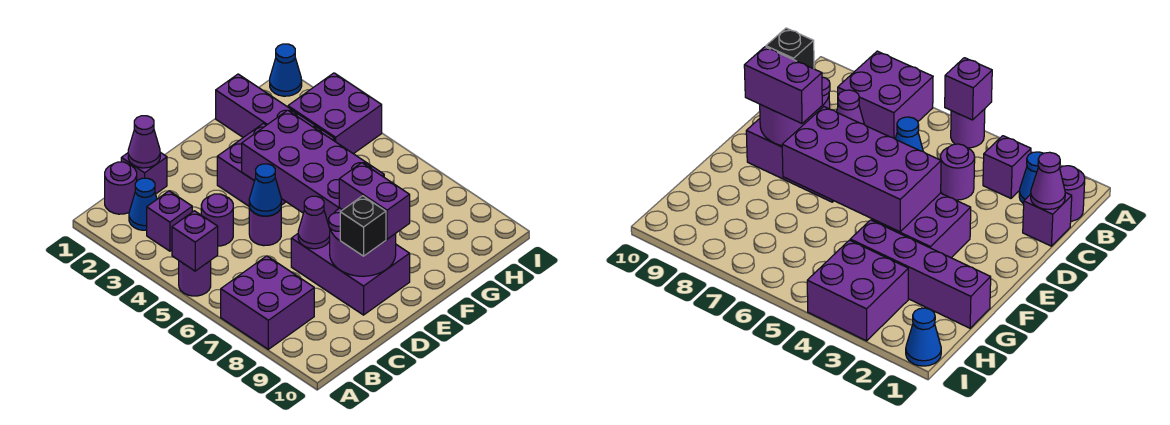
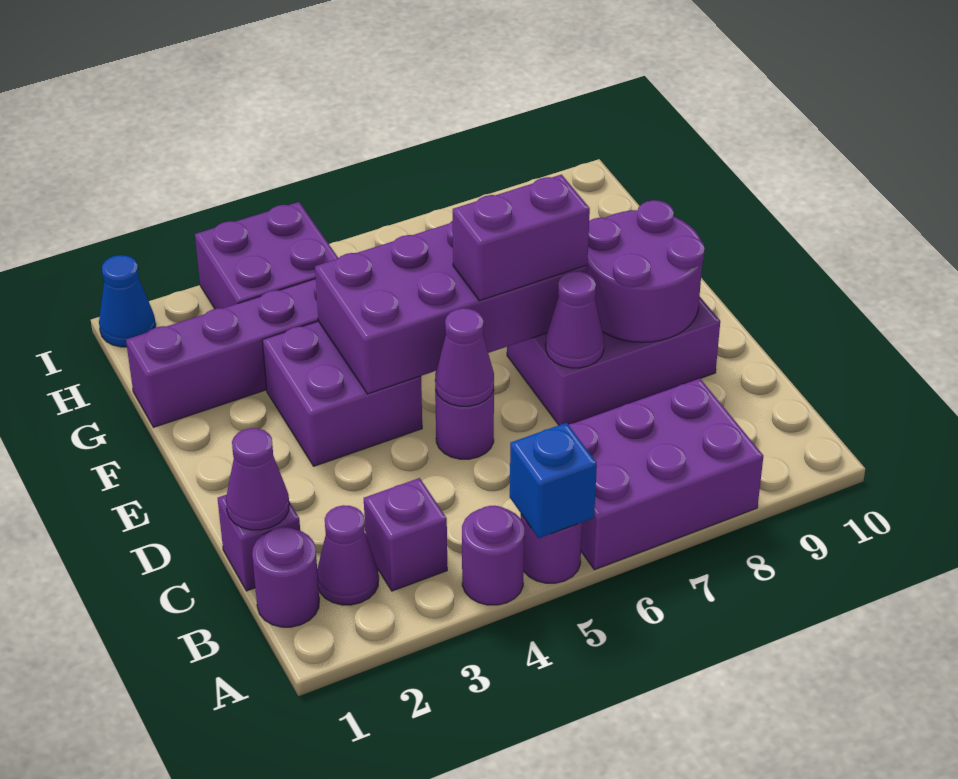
purple 1x1 brick [172,211,218,271] -> blue 1x1 brick [510,423,597,538]
purple 2x2 brick [221,256,314,349] -> purple 2x3 brick [569,379,763,570]
blue 1x1 cone [129,178,157,230] -> purple 1x1 cone [317,505,379,605]
purple 1x1 round brick [201,194,233,246] -> purple 1x1 round brick moved to [462,506,524,605]
blue 1x1 cone [249,164,281,216] -> purple 1x1 cone [435,308,494,406]
black 1x1 brick [340,196,386,256] -> none
purple 1x2 brick [339,163,410,239] -> purple 1x2 brick moved to [453,175,590,301]

